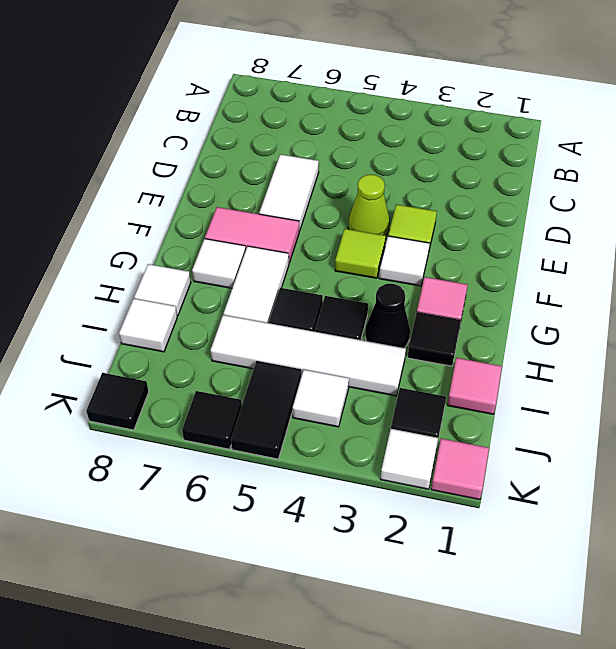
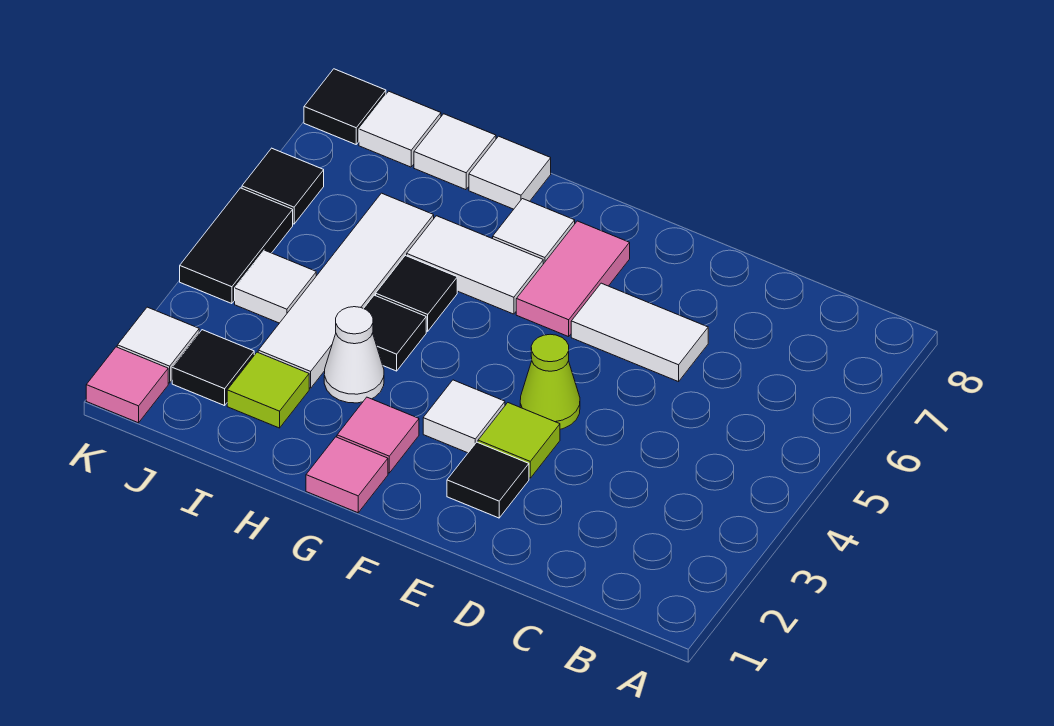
lime 1x1 tile [335,229,386,278] -> lime 1x1 tile moved to [227,352,309,428]
black 1x1 tile [408,312,461,366] -> black 1x1 tile moved to [447,442,529,518]
black 1x1 cone [365,284,410,348] -> white 1x1 cone [324,307,384,403]
pink 1x1 tile [447,358,502,414] -> pink 1x1 tile moved to [306,437,388,513]
black 1x2 tile [231,361,301,459] -> black 1x2 tile turned to [180,188,293,304]
none -> white 1x1 tile [359,91,441,167]

